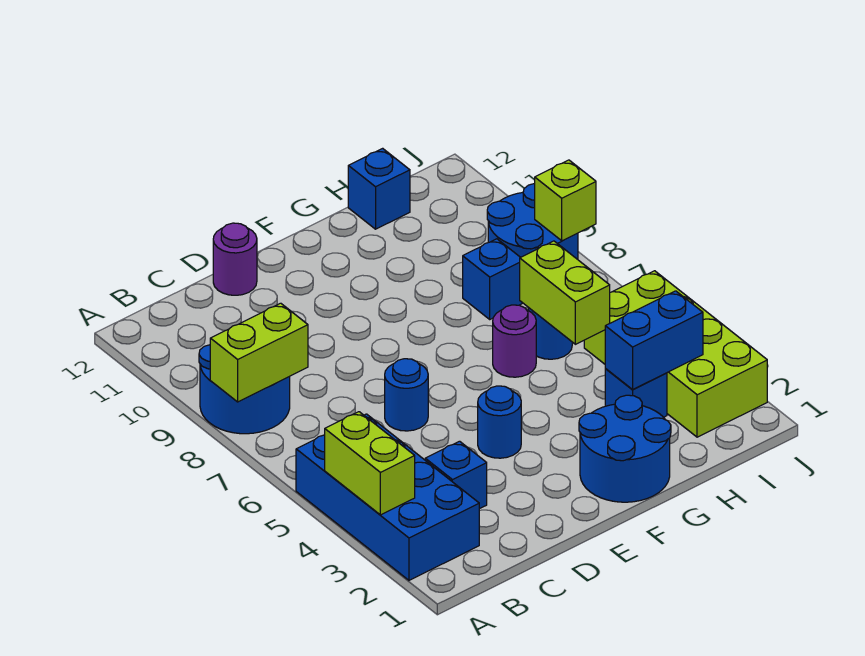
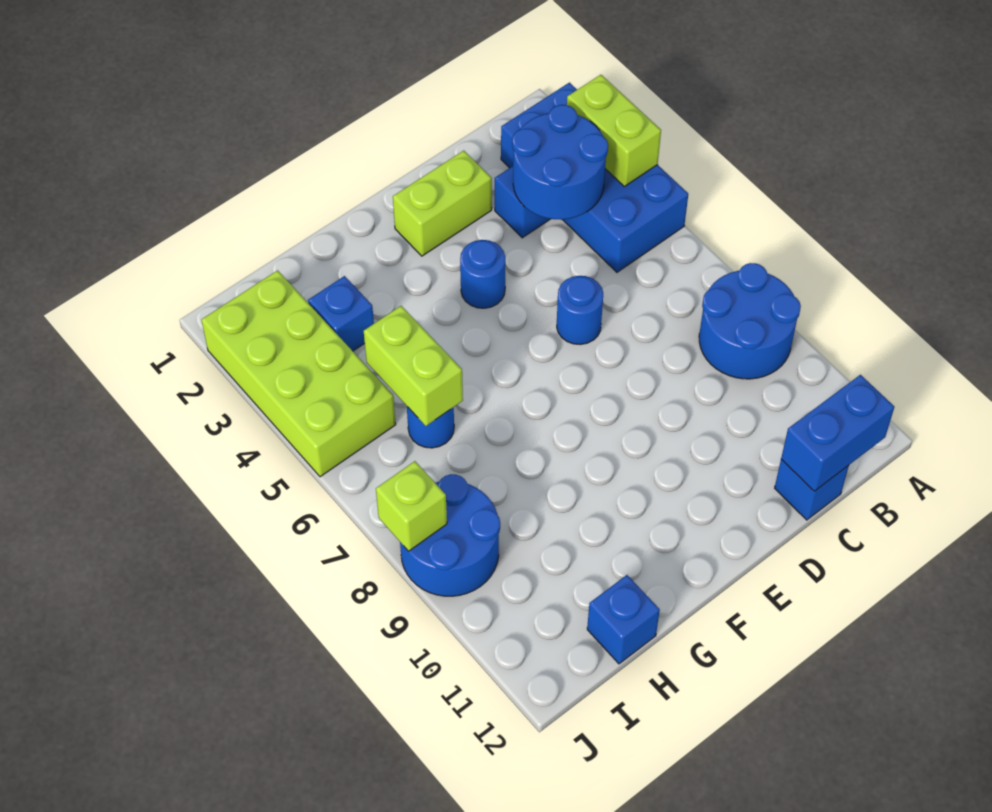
lime 1x2 brick [210,303,308,402] -> lime 1x2 brick moved to [393,151,492,256]
purple 1x1 round brick [213,223,257,295] -> none
blue 2x2 round brick [579,395,671,502] -> blue 2x2 round brick moved to [512,105,608,220]
purple 1x1 round brick [493,305,536,377] -> none
blue 1x2 brick [605,291,703,389] -> blue 1x2 brick moved to [781,375,894,491]
blue 1x1 brick [463,239,523,319] -> blue 1x1 brick moved to [775,459,849,520]

